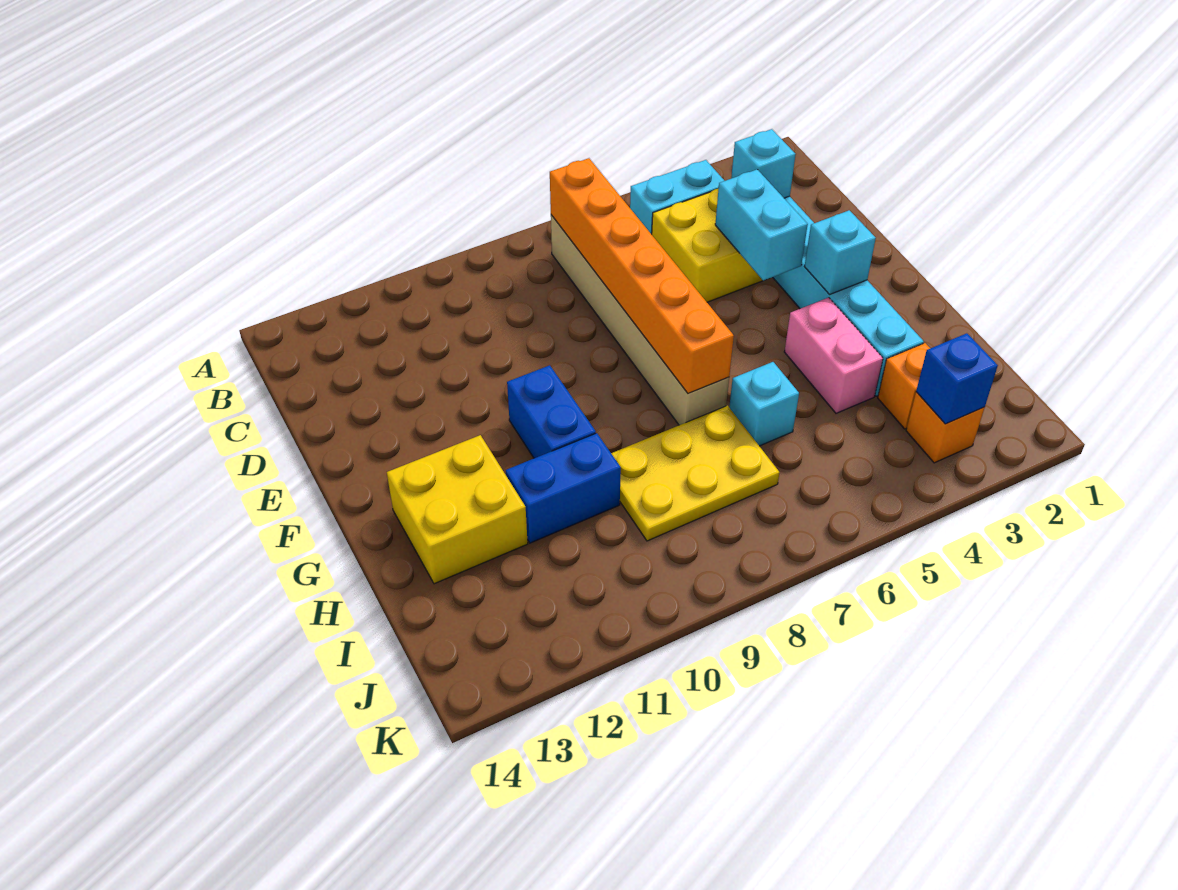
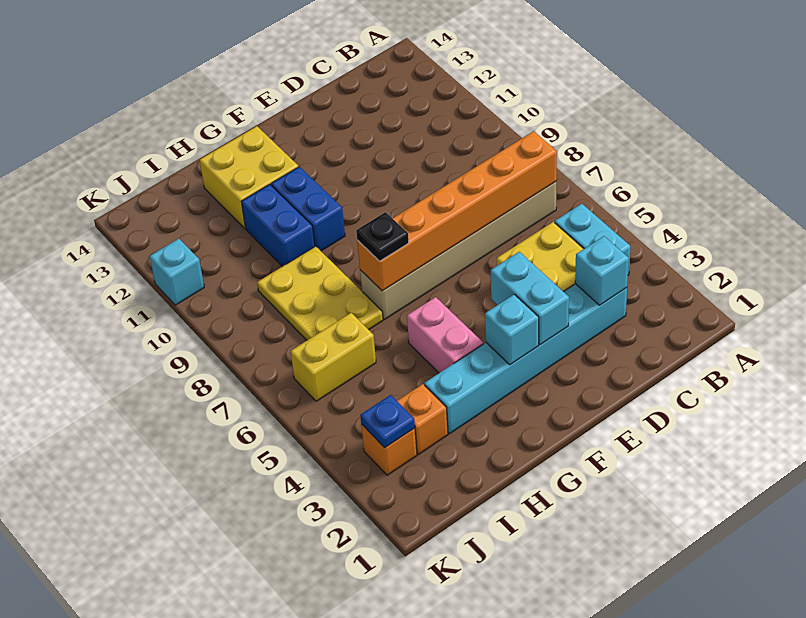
cyan 1x2 brick [715,169,808,281] -> cyan 1x2 brick turned to [491,252,569,345]
blue 1x2 brick [507,365,596,458] -> blue 1x2 brick turned to [271,167,345,251]
pink 1x2 brick [784,298,883,413] -> pink 1x2 brick turned to [407,297,483,373]
none -> black 1x1 plate [356,212,409,261]
cyan 1x1 brick [729,362,799,446] -> cyan 1x1 brick moved to [150,239,204,305]
none -> yellow 1x2 brick [291,313,376,401]
blue 1x1 brick [916,333,998,424] -> blue 1x1 plate [360,395,415,448]

